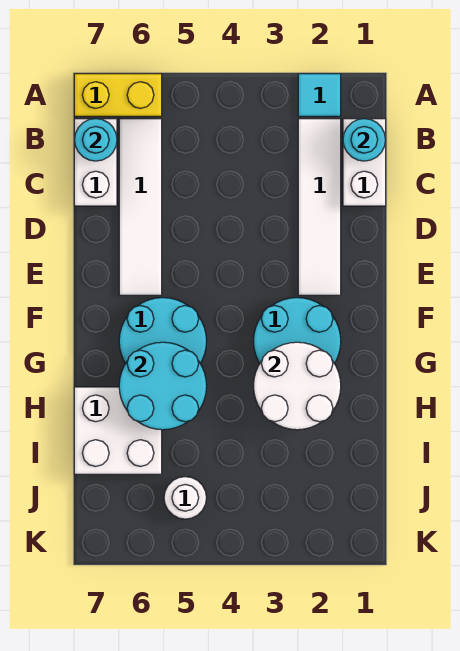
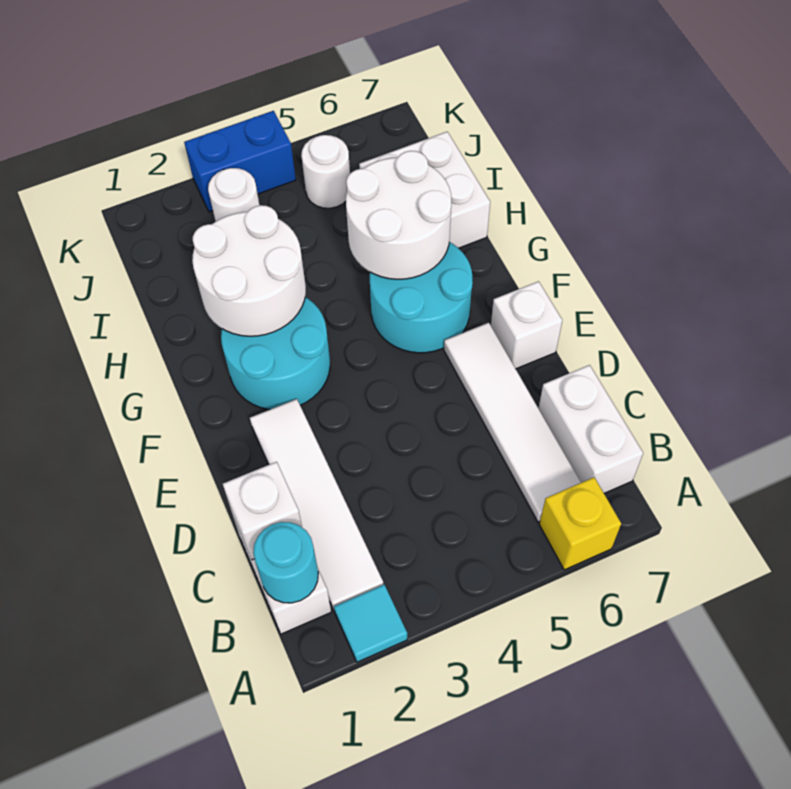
yellow 1x2 brick [74,74,162,116] -> yellow 1x1 brick [539,477,621,570]
cyan 1x1 round brick [74,119,117,161] -> none
none -> white 1x1 brick [223,462,302,560]
none -> white 1x1 brick [491,281,562,369]
cyan 2x2 round brick [119,342,207,430] -> white 2x2 round brick [346,151,451,279]
none -> white 1x1 round brick [208,168,260,222]
none -> blue 1x2 brick [184,111,296,212]

